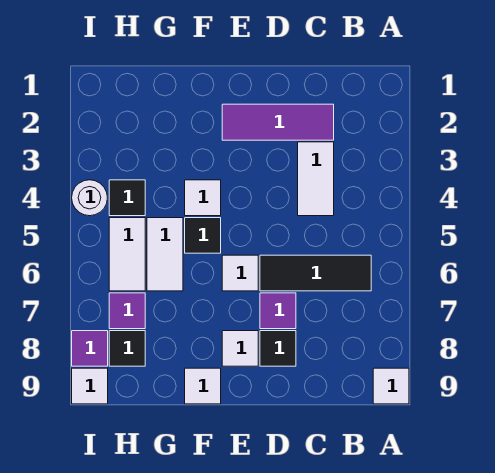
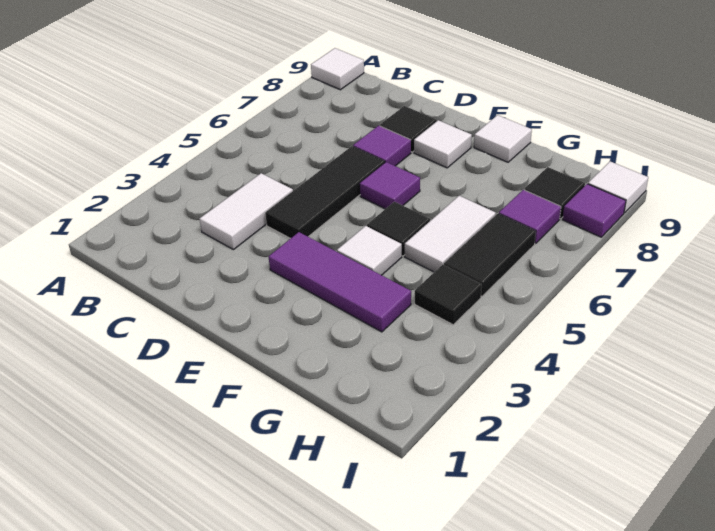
black 1x3 tile [260,255,371,291] -> black 1x3 tile turned to [265,146,385,239]
purple 1x3 tile [222,104,334,140] -> purple 1x3 tile moved to [268,232,411,332]
white 1x1 tile [222,255,258,291] -> purple 1x1 tile [360,162,420,209]
white 1x2 tile [109,218,145,291] -> black 1x2 tile [444,214,536,296]
white 1x1 round brick [72,180,107,216] -> none

